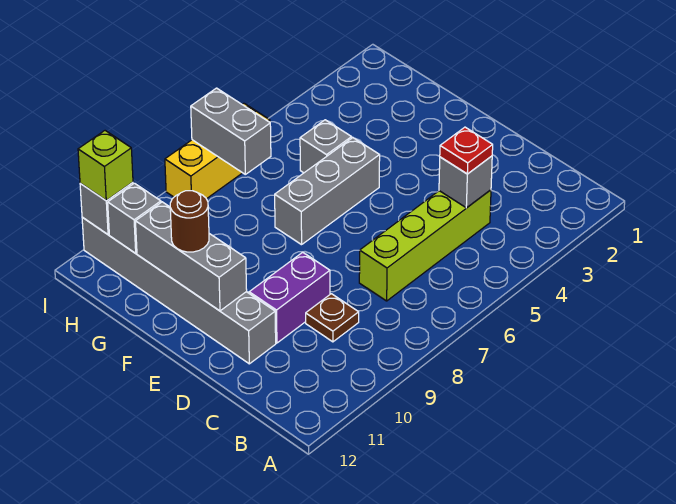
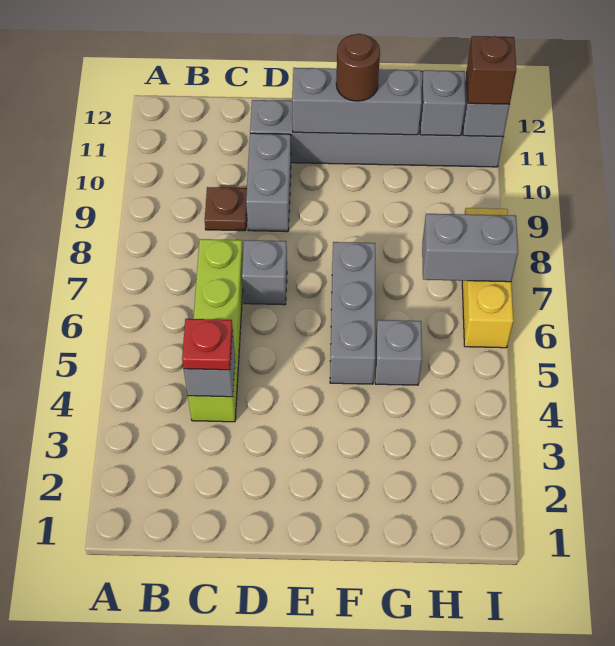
none -> grey 1x1 brick [242,240,287,305]
purple 1x2 brick [249,252,330,343] -> grey 1x2 brick [246,133,291,232]
lime 1x1 brick [78,131,133,201] -> brown 1x1 brick [467,36,516,104]

